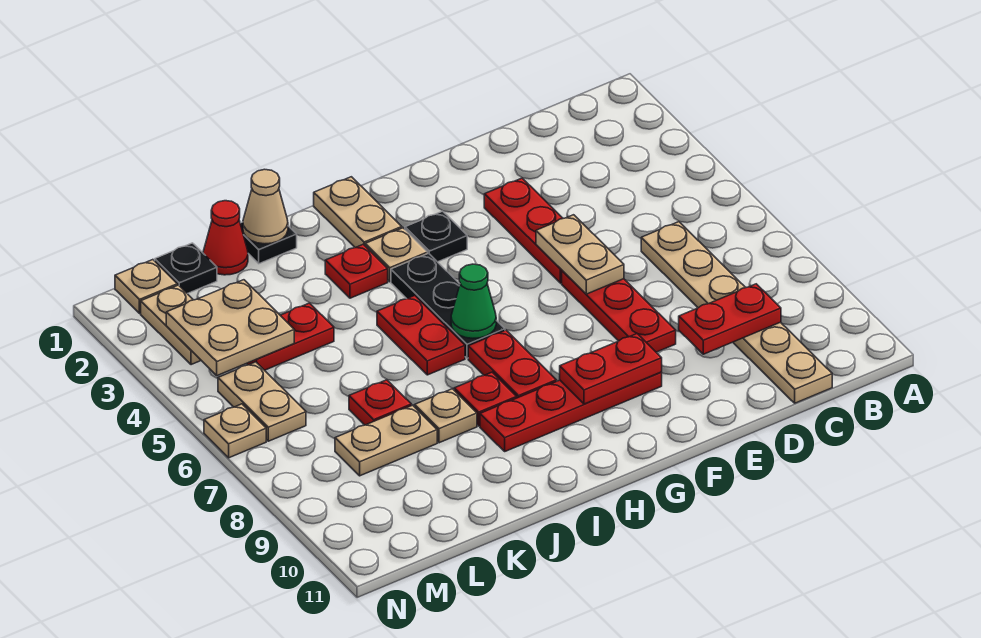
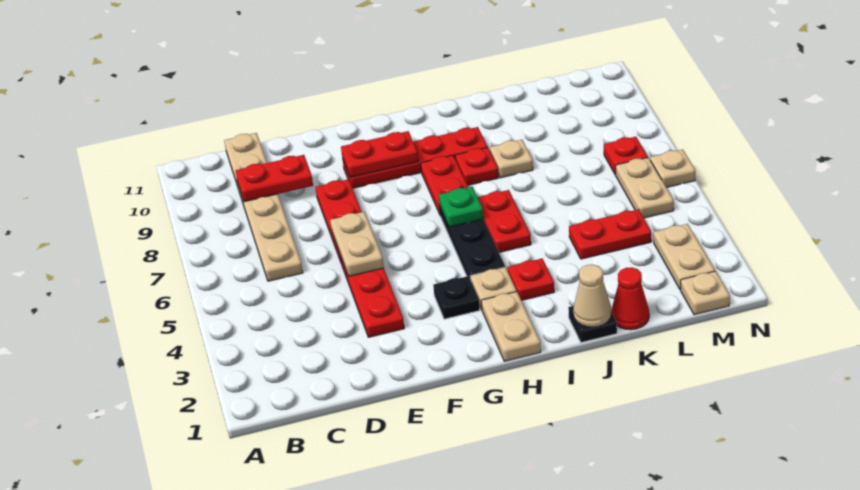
green 1x1 cone [451,264,496,338] -> green 1x1 plate [439,187,483,227]
red 1x1 plate [349,380,411,425] -> red 1x1 plate moved to [604,137,648,175]
tan 1x2 plate [335,405,437,476] -> none
black 1x1 plate [155,243,217,294] -> none
tan 2x2 plate [166,280,294,376] -> none

